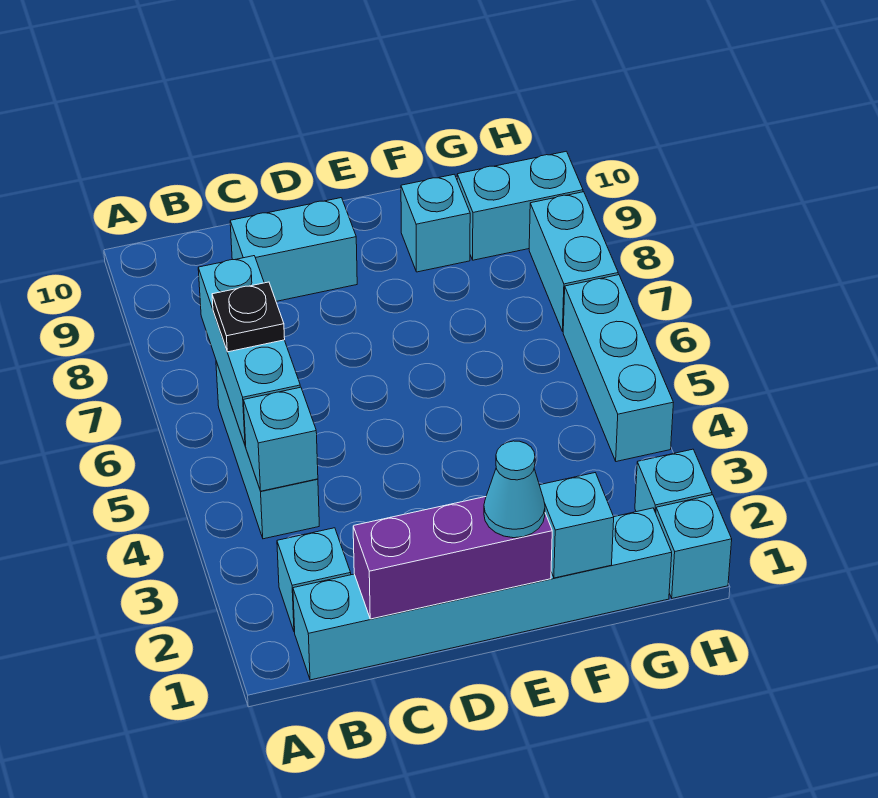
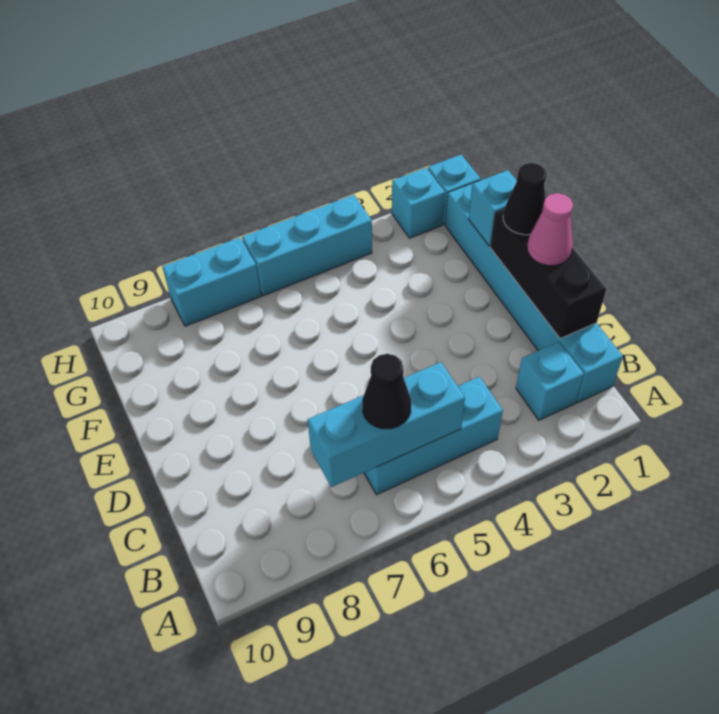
cyan 1x1 brick [243,387,318,491] -> none
black 1x1 plate [212,282,285,352] -> black 1x1 cone [362,354,411,429]
purple 1x3 brick [353,497,552,619] -> black 1x3 brick [490,209,606,339]
cyan 1x2 brick [230,198,357,301] -> none
none -> pink 1x1 cone [527,193,573,266]
cyan 1x1 cone [484,441,545,538] -> black 1x1 cone [503,163,547,235]
cyan 1x1 brick [401,174,470,272] -> none
cyan 1x2 brick [457,151,583,260] -> none

